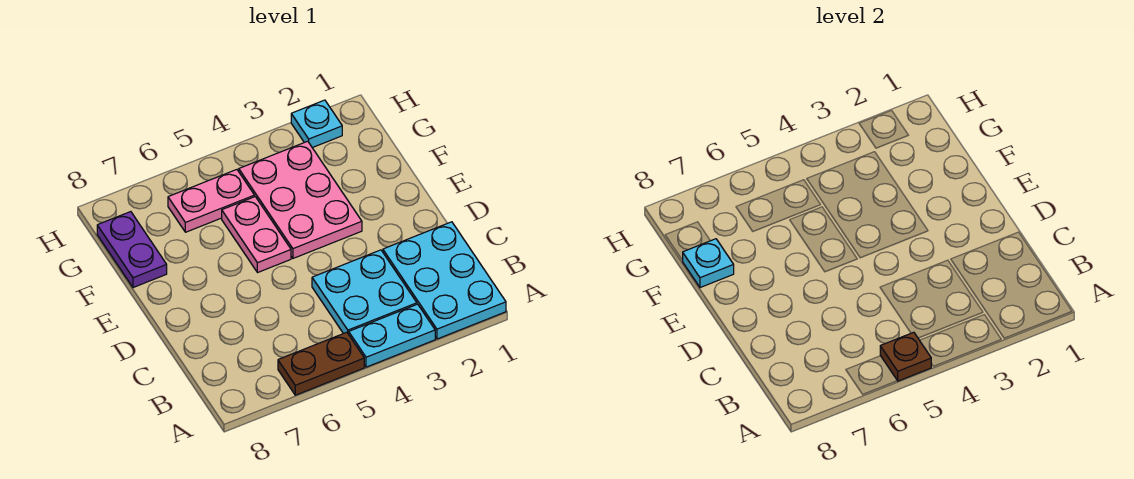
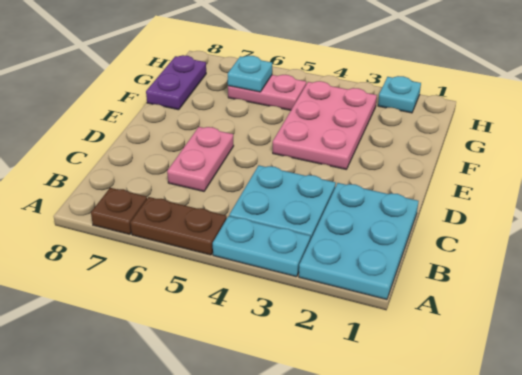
brown 1x1 plate [880,332,931,381] -> brown 1x1 plate moved to [91,188,147,234]
pink 1x2 plate [222,197,291,273] -> pink 1x2 plate moved to [167,127,234,191]
cyan 1x1 plate [682,239,734,288] -> cyan 1x1 plate moved to [228,56,272,92]

